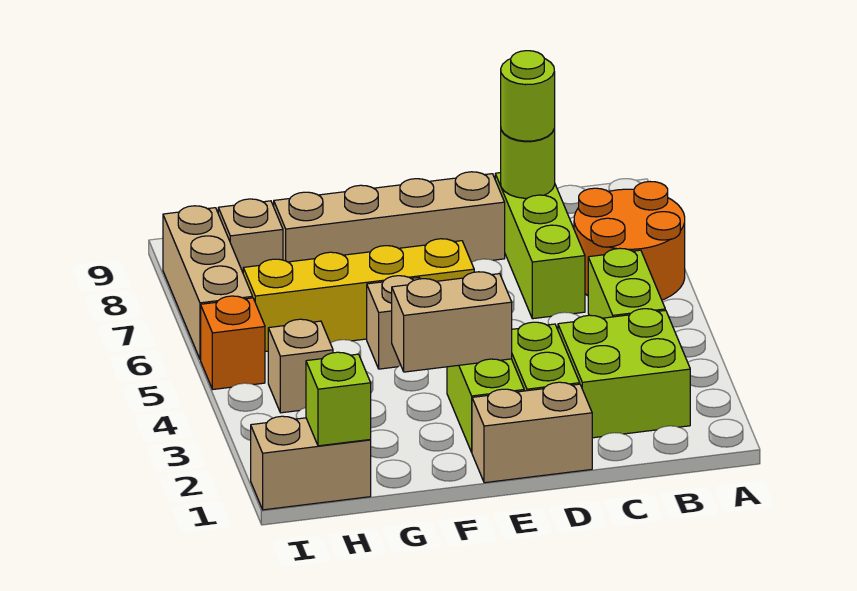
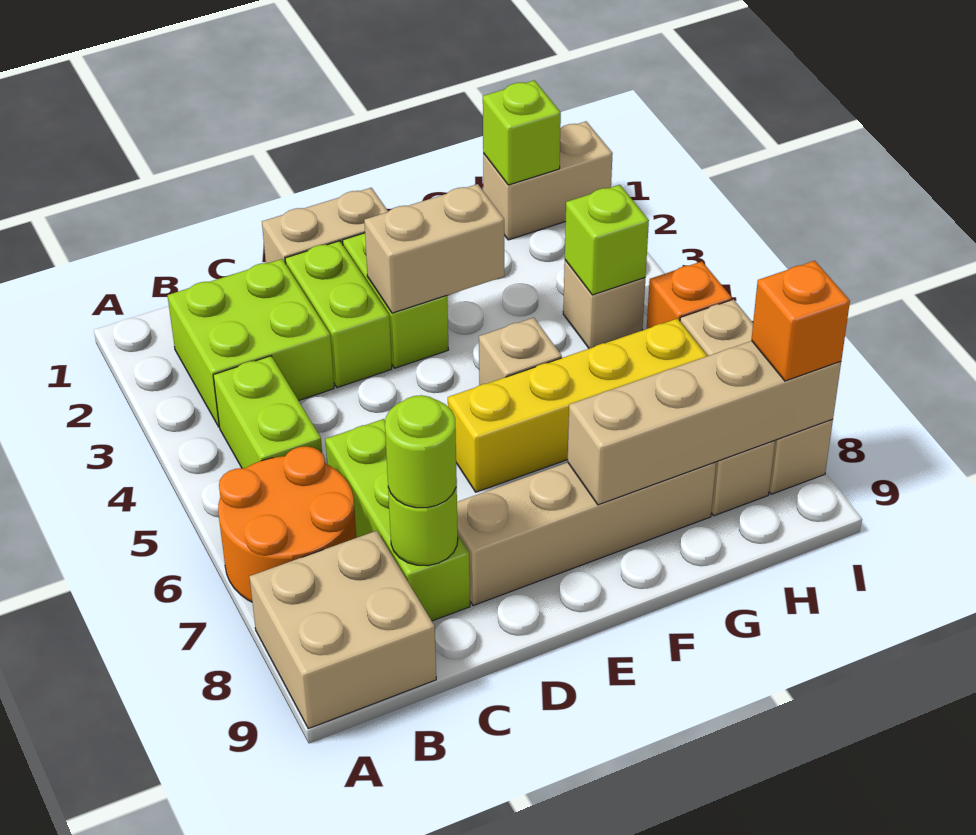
none -> tan 2x2 brick [249,531,436,729]
none -> tan 1x4 brick [568,341,841,505]
none -> lime 1x1 brick [565,185,649,295]
none -> orange 1x1 brick [751,261,850,381]

